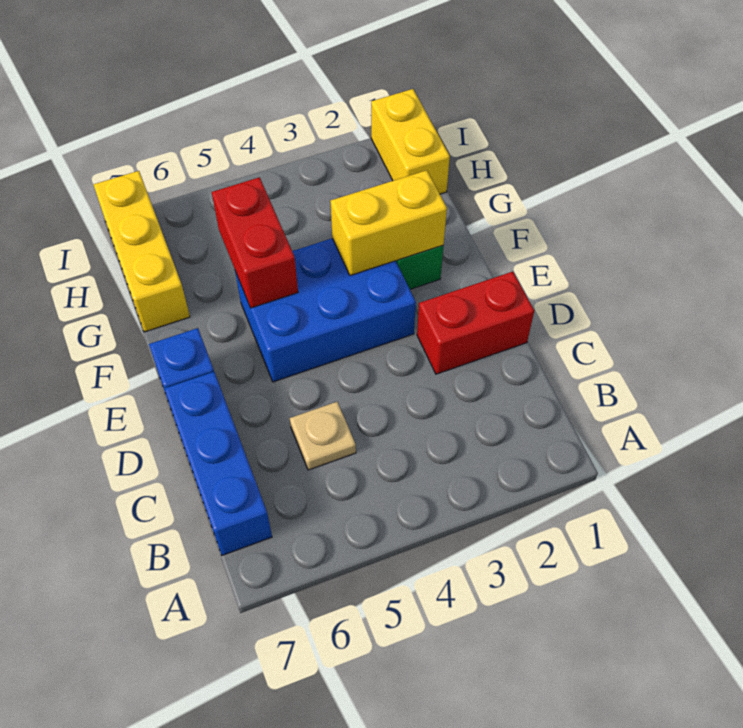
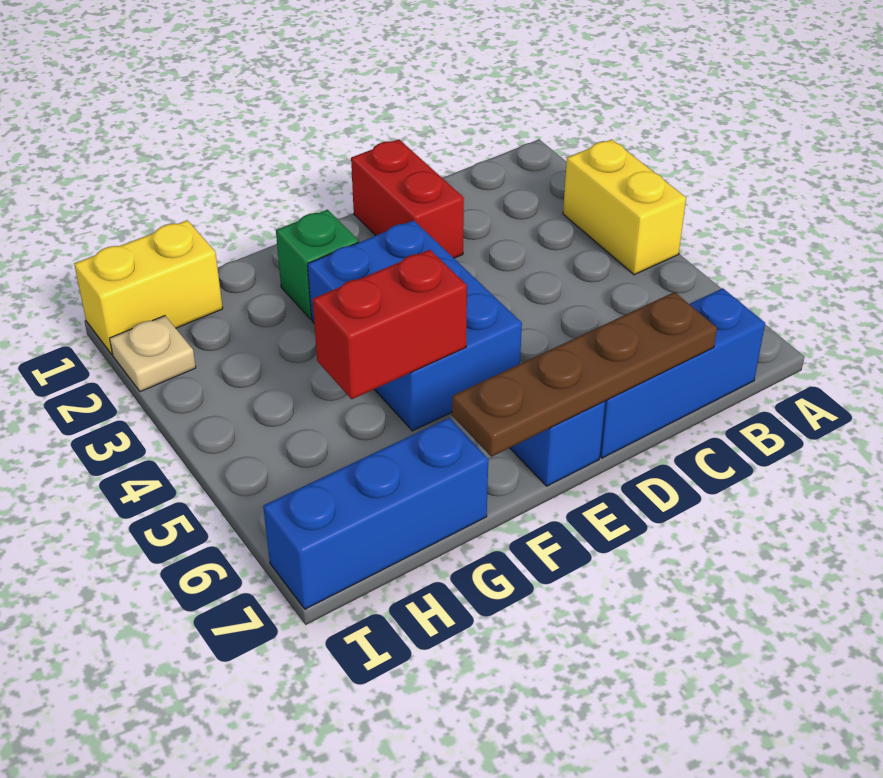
tan 1x1 plate [290,402,356,470] -> tan 1x1 plate moved to [110,316,196,392]
none -> brown 1x4 plate [452,292,717,457]
yellow 1x2 brick [330,170,447,275] -> yellow 1x2 brick moved to [563,139,686,275]
yellow 1x3 brick [94,171,190,332] -> blue 1x3 brick [263,418,488,609]

